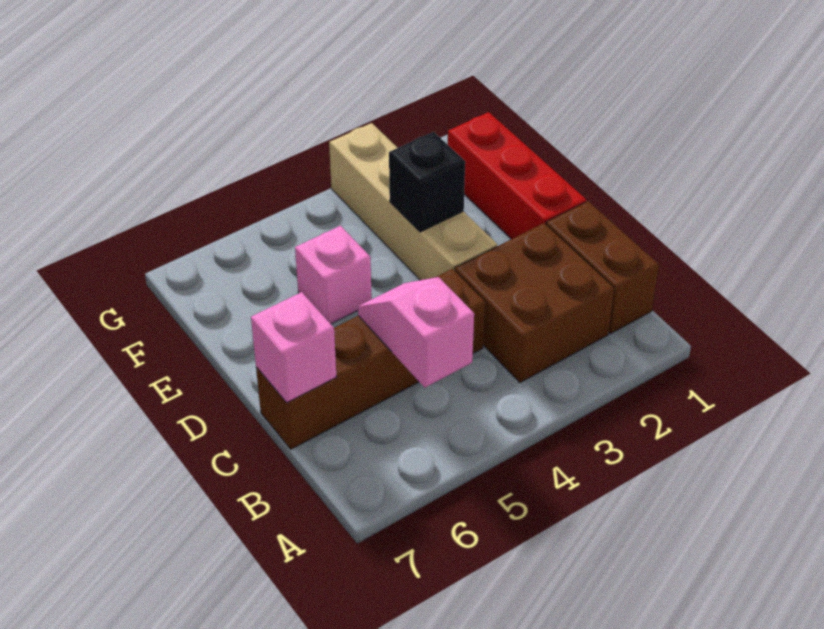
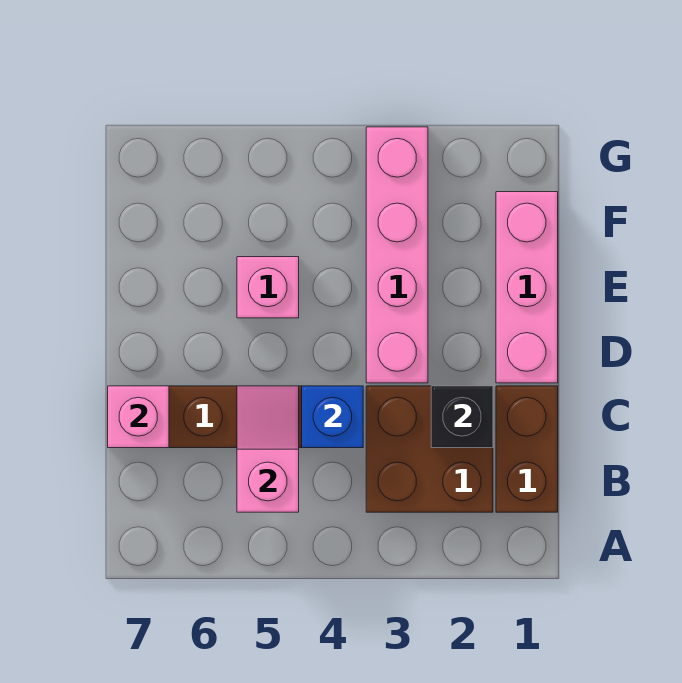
none -> blue 1x1 brick [302,386,363,448]
red 1x3 brick [448,112,586,239] -> pink 1x3 brick [496,192,558,383]
tan 1x4 brick [329,123,497,280] -> pink 1x4 brick [366,127,428,383]
black 1x1 brick [389,132,465,232] -> black 1x1 brick moved to [431,386,493,448]

